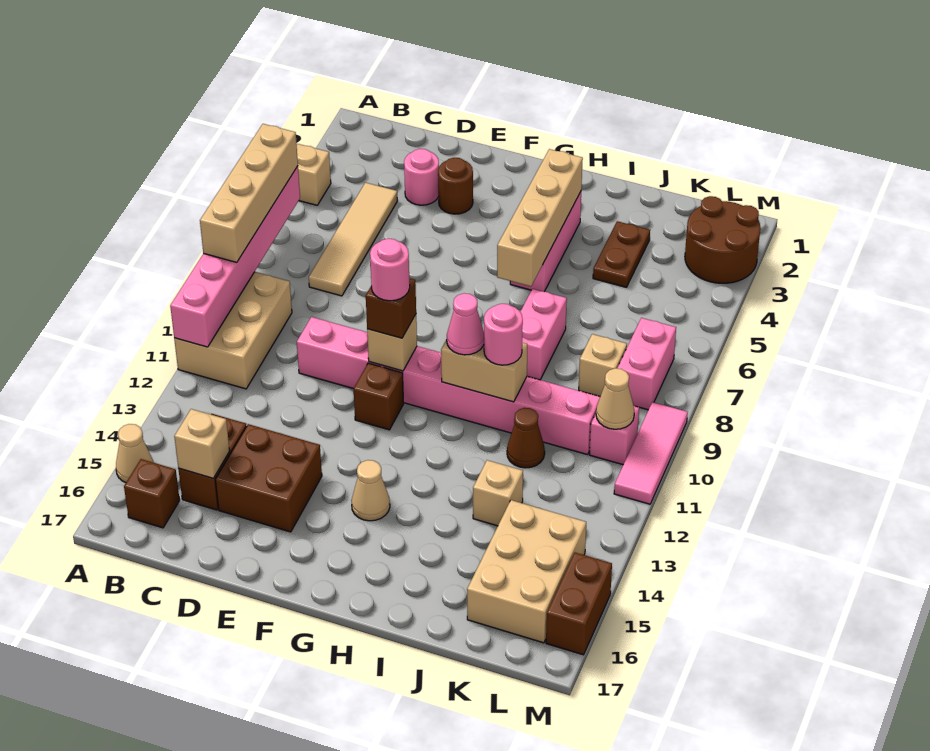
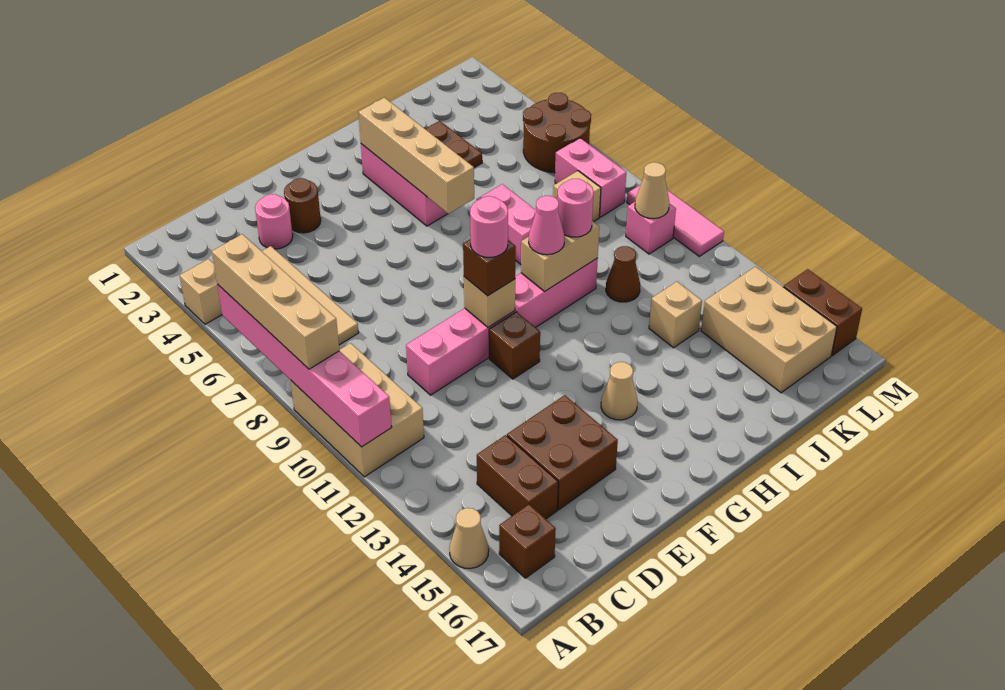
tan 1x1 brick [174,409,230,478] -> none
pink 1x8 brick [297,317,600,455] -> pink 1x6 brick [406,258,598,395]
brown 2x2 round brick [685,196,760,283] -> brown 2x2 round brick moved to [523,93,591,173]

